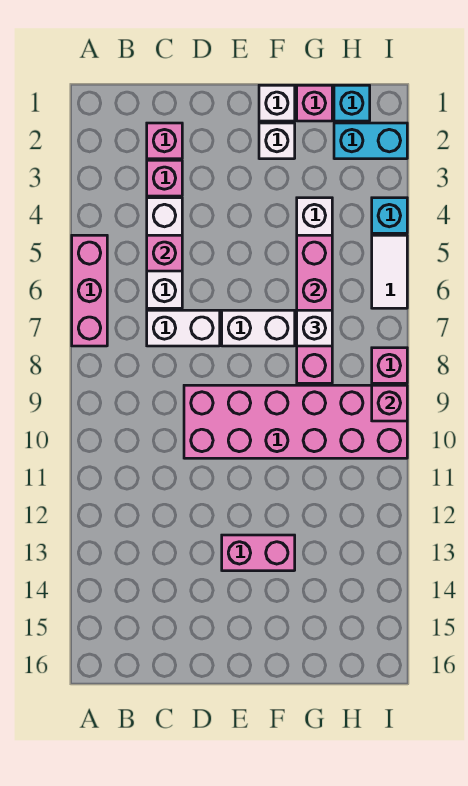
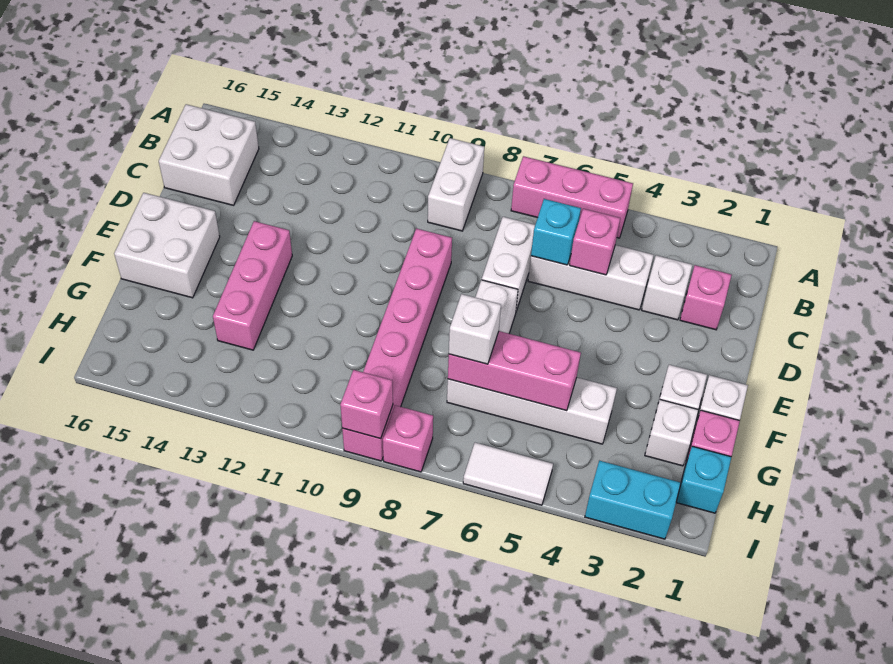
none -> white 1x2 brick [428,138,484,231]
none -> white 2x2 brick [159,104,259,205]
pink 1x1 brick [147,160,182,196] -> white 1x1 brick [642,255,692,320]
pink 2x6 brick [184,385,407,458] -> pink 1x6 brick [342,228,452,461]
pink 1x2 brick [222,535,295,571] -> pink 1x3 brick [213,221,292,350]
none -> white 2x2 brick [114,193,220,298]
none -> white 1x1 brick [645,400,699,466]
pink 1x4 brick [297,235,332,383] -> pink 1x3 brick [448,331,581,411]
cyan 1x2 brick [334,123,407,159] -> cyan 1x2 brick turned to [585,461,681,539]
cyan 1x1 brick [372,198,407,233] -> cyan 1x1 brick moved to [531,199,581,265]

